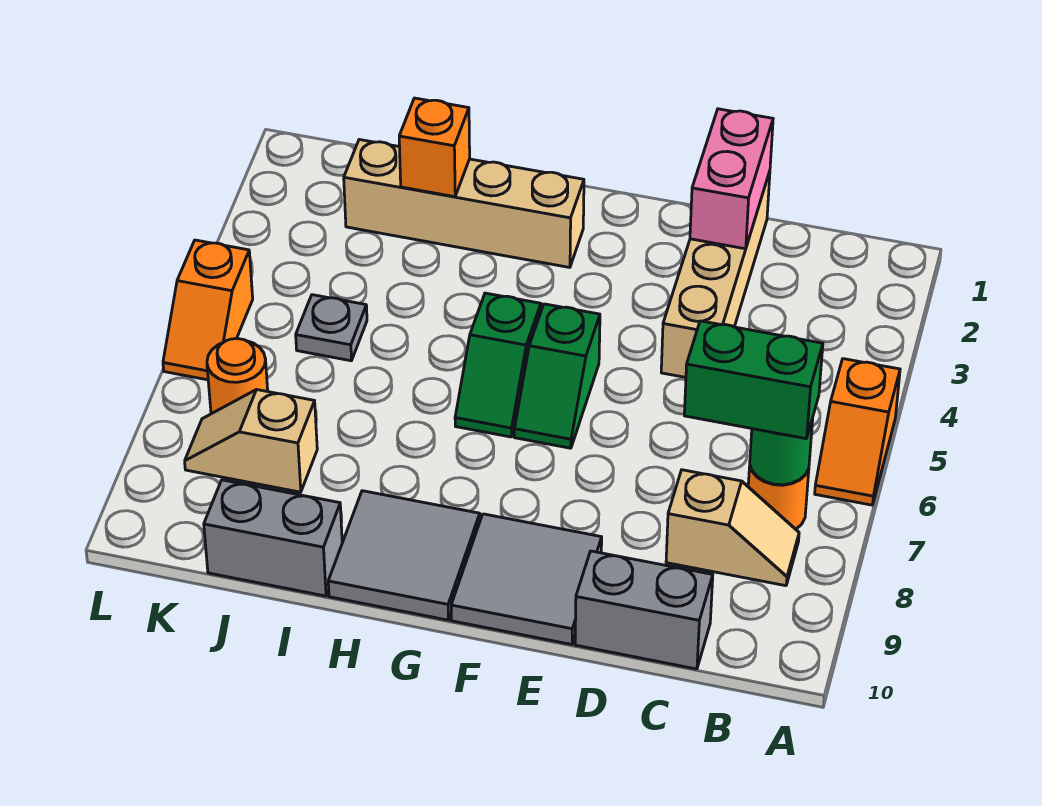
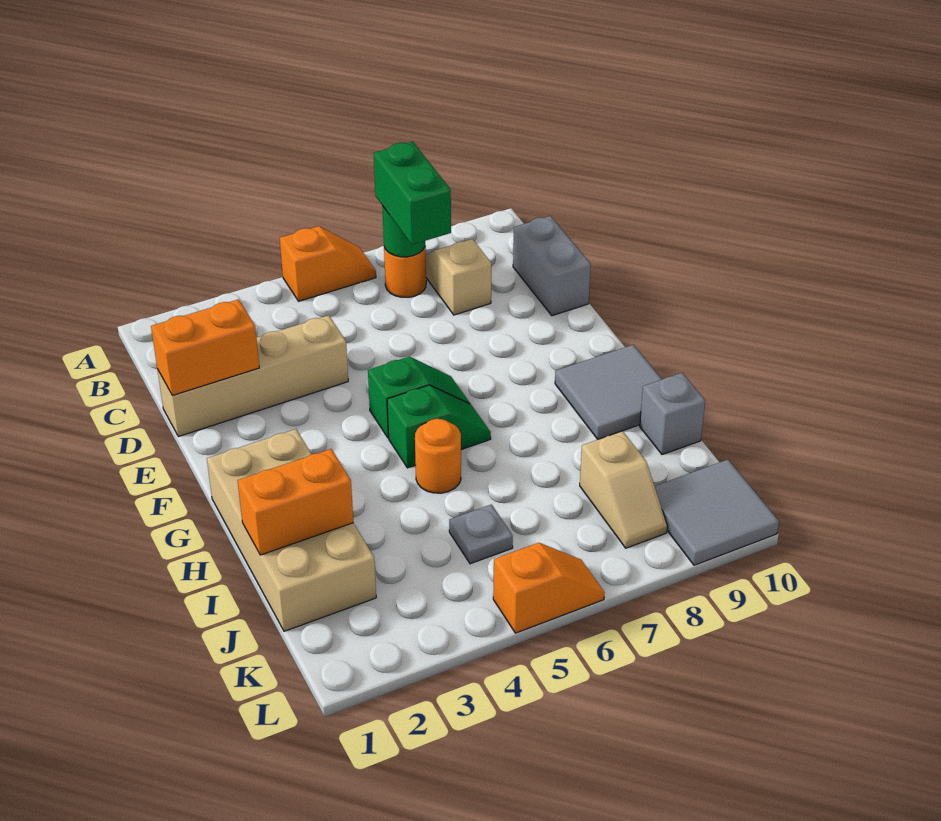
pink 1x2 brick [690,109,773,249] -> orange 1x2 brick [151,299,259,395]
grey 2x2 tile [451,514,602,644] -> grey 2x2 tile moved to [655,460,779,565]
tan 1x4 brick [344,140,584,267] -> tan 2x4 brick [207,429,376,631]
orange 1x1 brick [399,98,470,197] -> orange 1x2 brick [237,449,353,555]
grey 1x2 brick [204,480,342,596] -> grey 1x1 brick [640,373,705,455]
orange 1x1 round brick [207,339,268,414] -> orange 1x1 round brick moved to [415,419,461,493]

